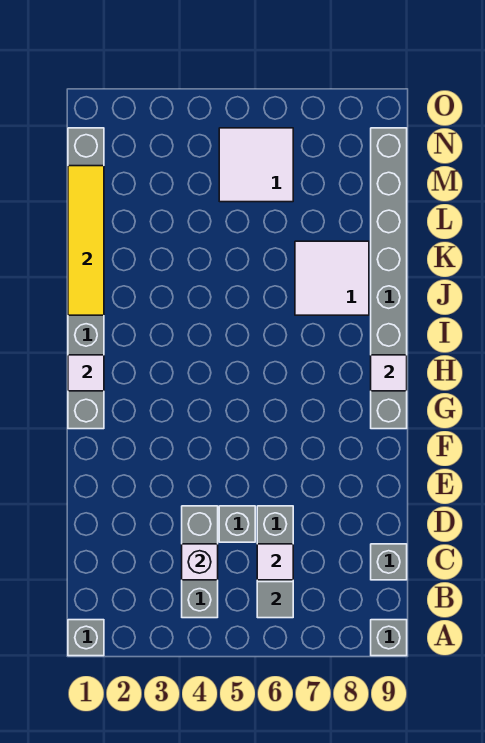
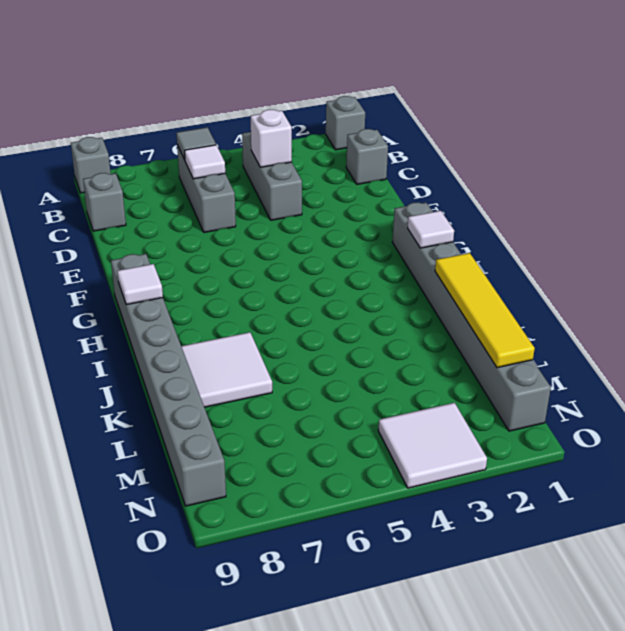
grey 1x1 brick [219,506,255,542] -> grey 1x1 brick moved to [346,129,388,184]
white 2x2 tile [219,128,293,202] -> white 2x2 tile moved to [378,403,487,488]

